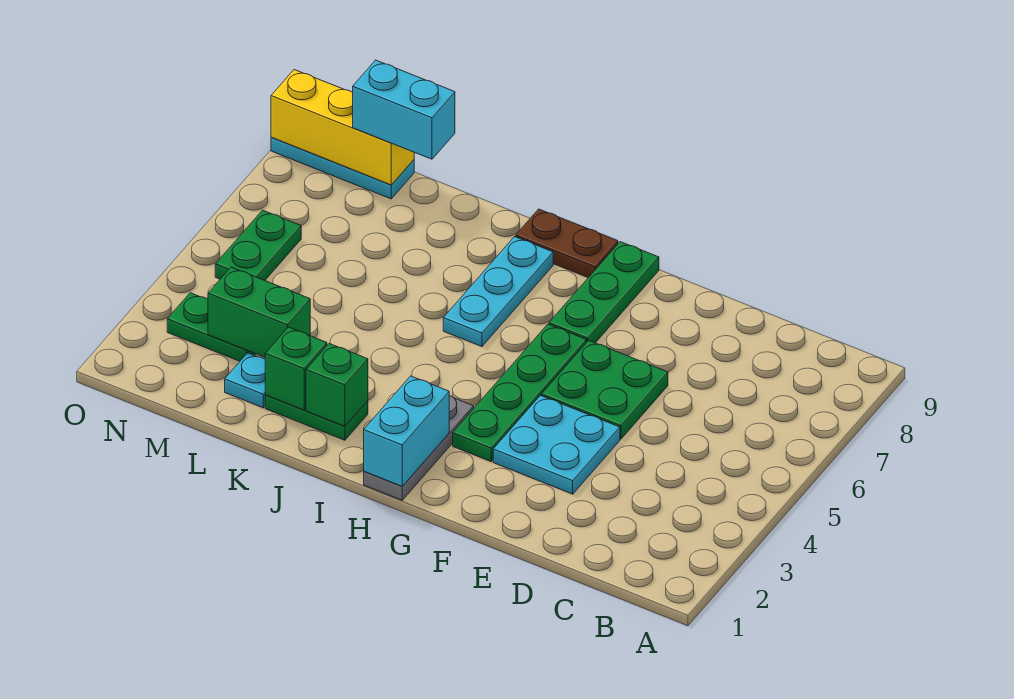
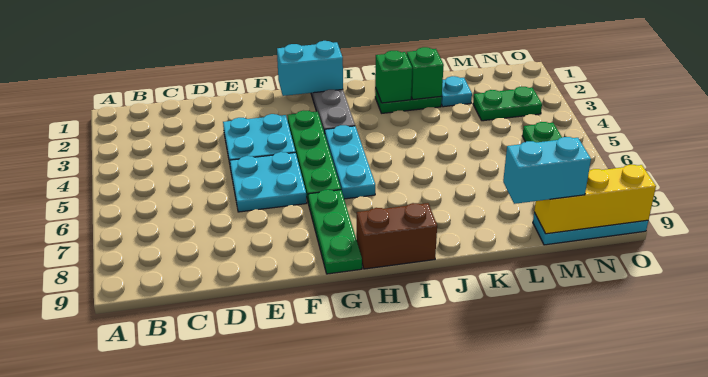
green 2x2 plate [541,340,668,439] -> cyan 2x2 plate [230,152,307,212]
cyan 1x2 brick [364,376,449,486] -> cyan 1x2 brick turned to [277,41,343,96]
brown 1x2 plate [516,209,618,278] -> brown 1x2 brick [357,203,437,269]
cyan 1x3 plate [443,237,553,346] -> cyan 1x3 plate moved to [325,125,375,199]
green 1x2 brick [208,267,310,357] -> none

